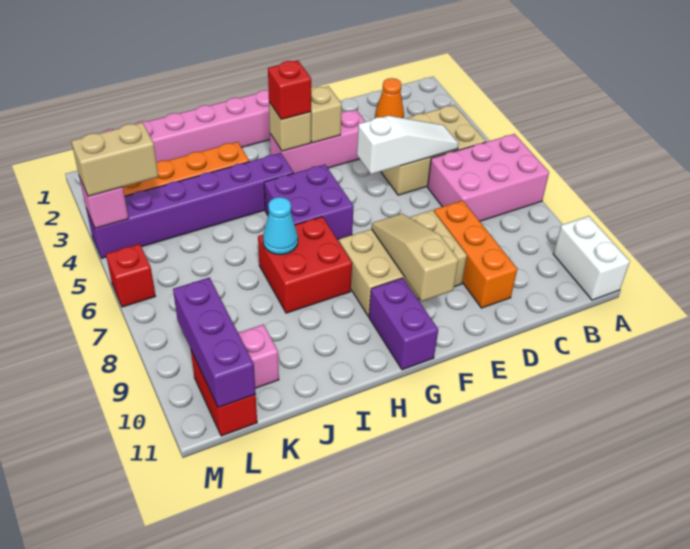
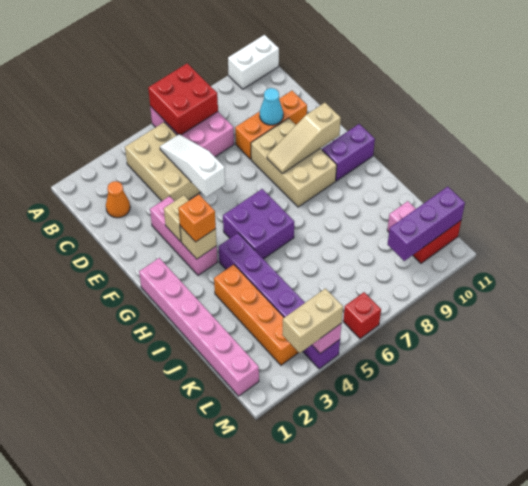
red 1x1 brick [268,61,312,120] -> orange 1x1 brick [178,194,216,242]
red 2x2 brick [258,217,352,313] -> red 2x2 brick moved to [148,63,218,135]
cyan 1x1 cone [263,197,298,255] -> cyan 1x1 cone moved to [260,88,283,125]
tan 1x2 brick [71,122,158,196] -> tan 1x2 brick turned to [282,288,343,353]

